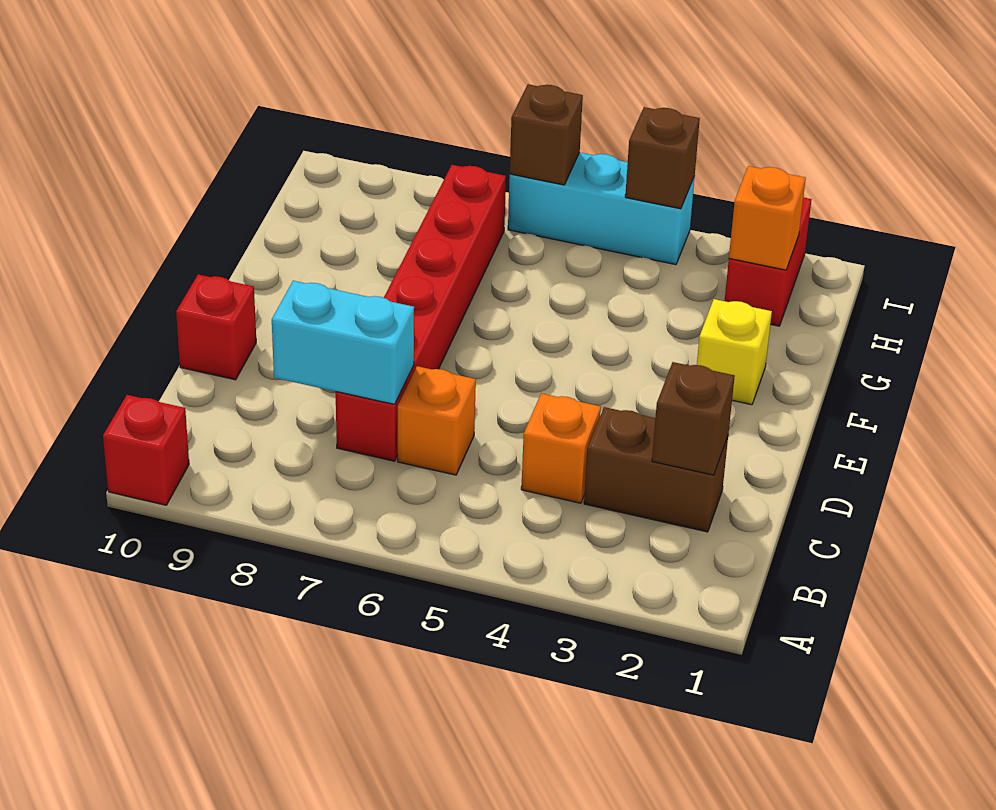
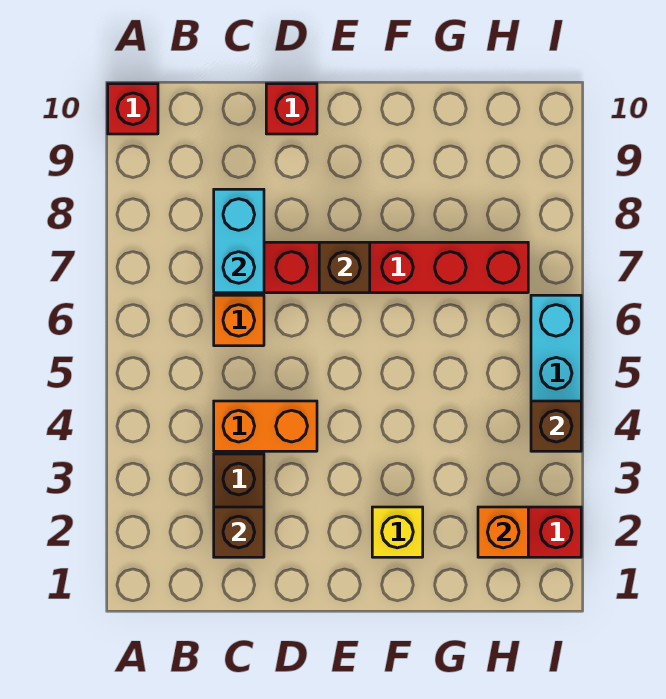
orange 1x1 brick [521,393,601,503] -> orange 1x2 brick [214,401,317,451]
brown 1x1 brick [510,84,583,185] -> brown 1x1 brick moved to [319,242,370,293]

